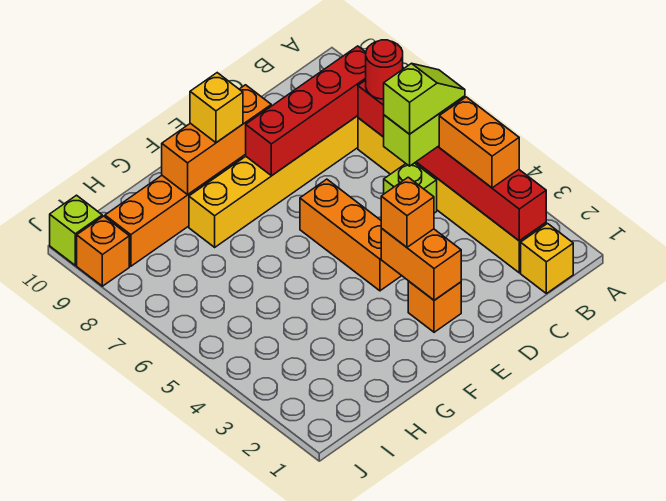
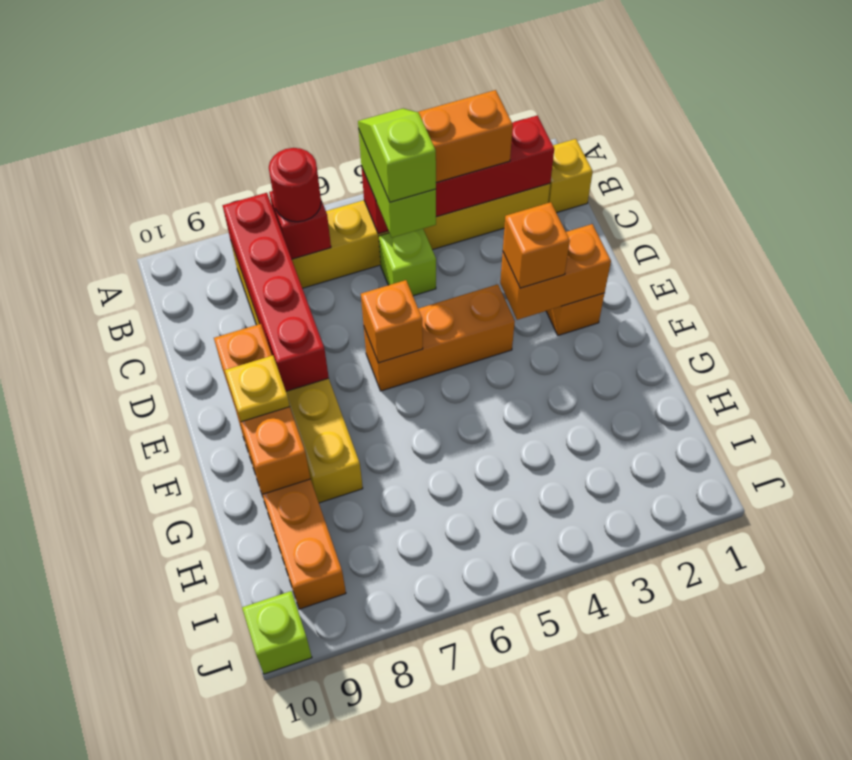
yellow 1x1 brick [190,73,243,143] -> yellow 1x1 plate [225,355,290,422]
orange 1x1 brick [77,216,129,286] -> orange 1x1 brick moved to [361,280,423,363]

